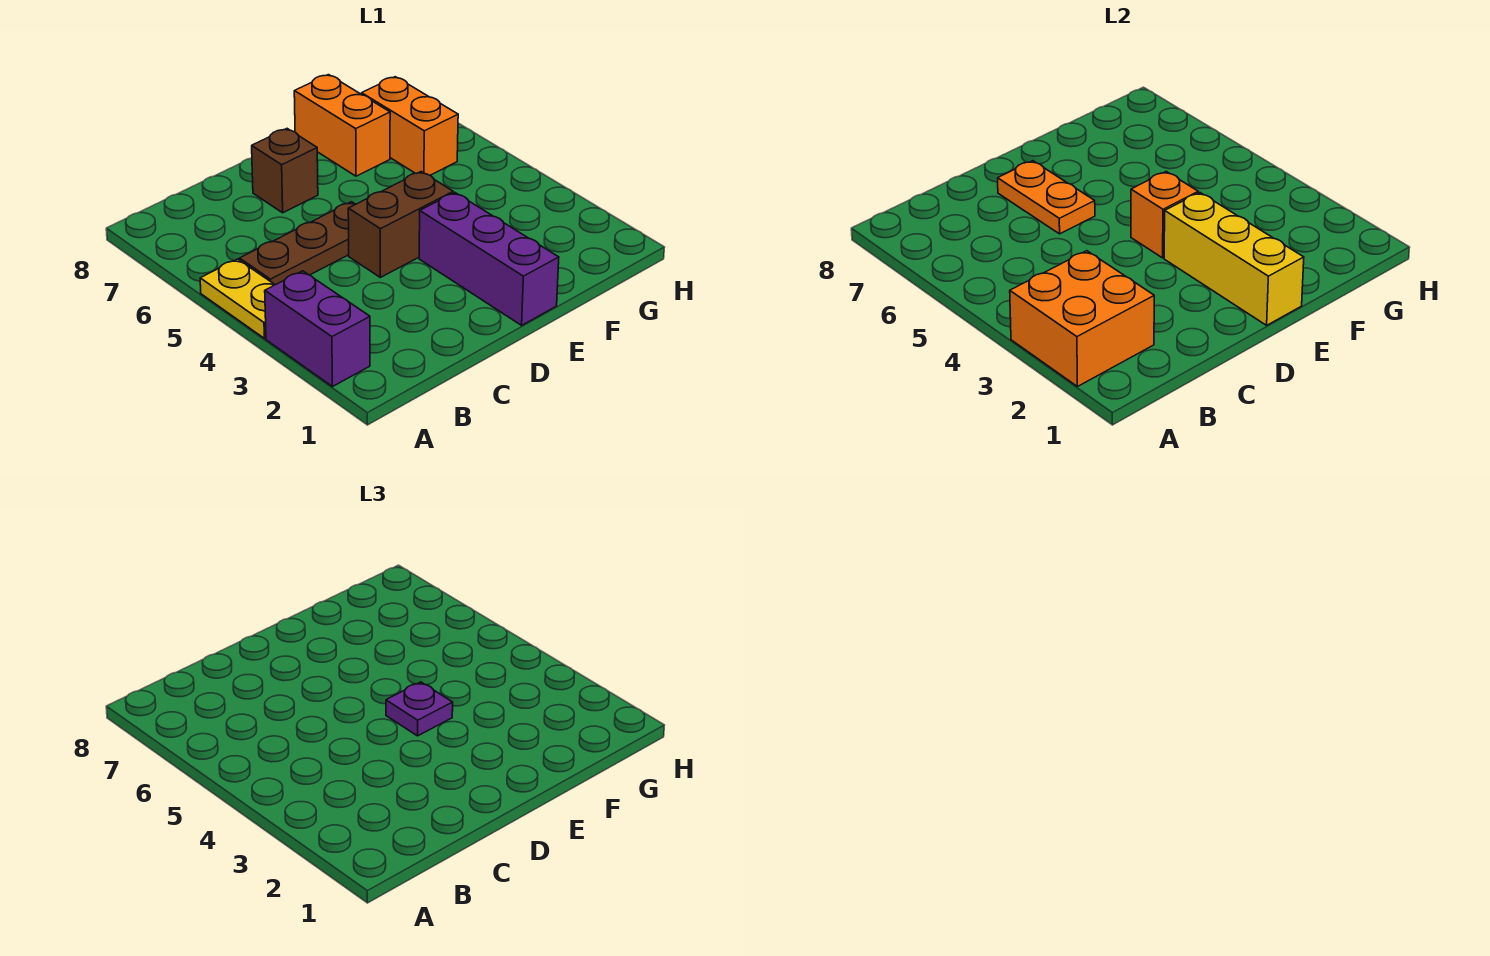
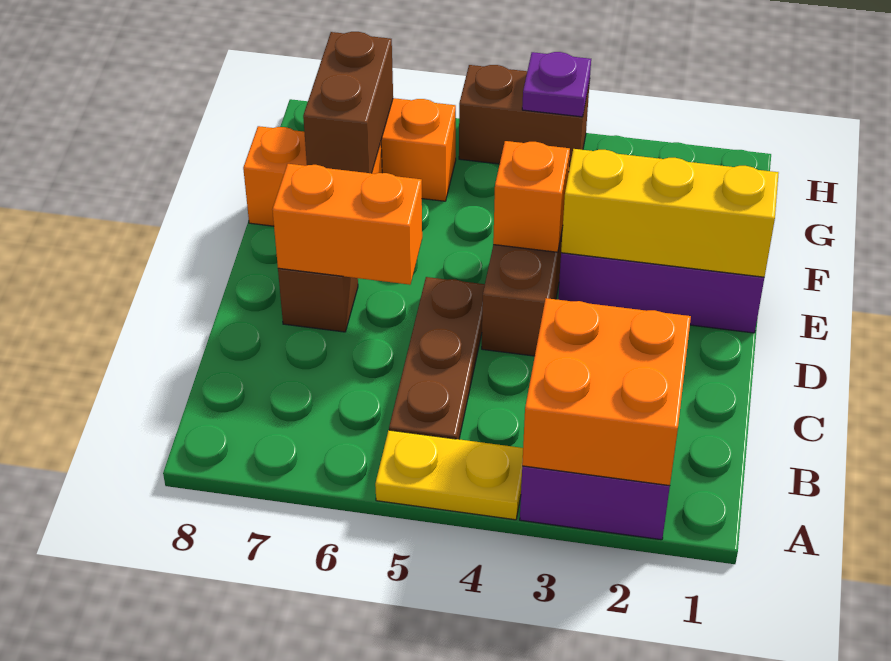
orange 1x2 plate [998,161,1095,234] -> orange 1x2 brick [272,164,422,285]
purple 1x1 plate [386,682,453,736] -> purple 1x1 plate moved to [522,52,591,117]
none -> brown 1x2 brick [303,32,393,173]
none -> brown 1x2 brick [459,65,590,172]

